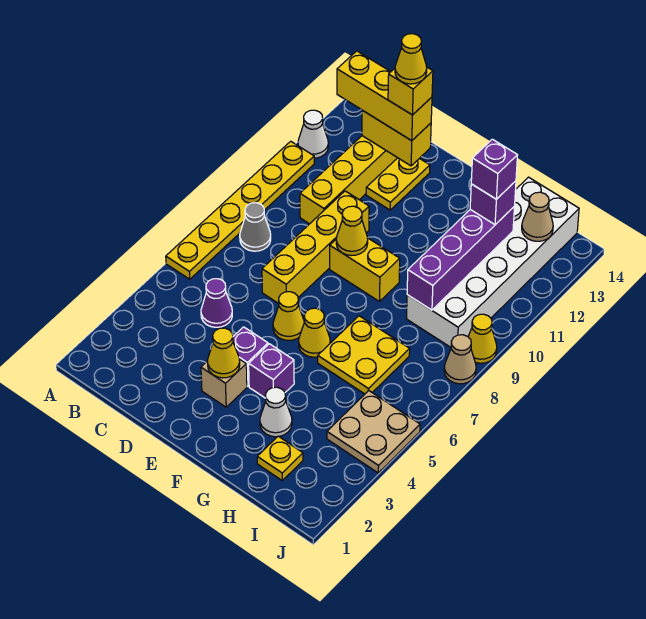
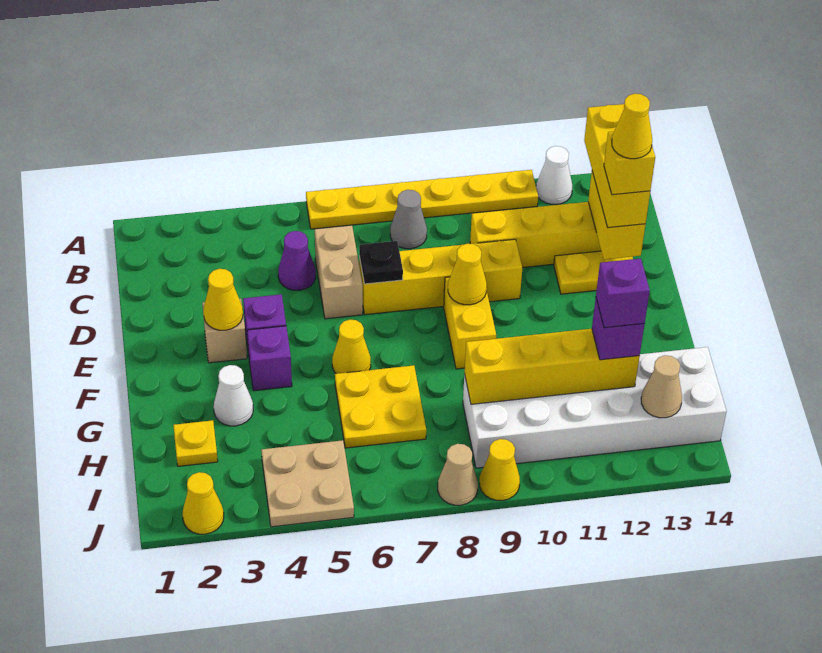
none -> tan 1x2 brick [315,225,363,319]
none -> black 1x1 plate [359,241,403,284]
yellow 1x1 cone [273,292,304,340] -> yellow 1x1 cone moved to [182,472,224,534]
purple 1x4 brick [407,207,514,310] -> yellow 1x4 brick [465,329,640,404]

